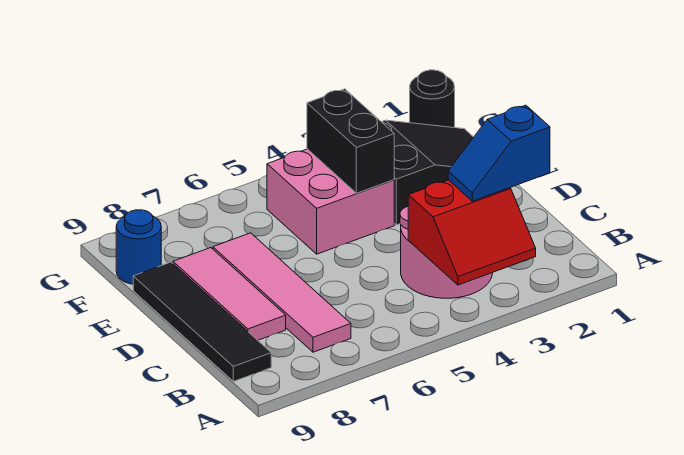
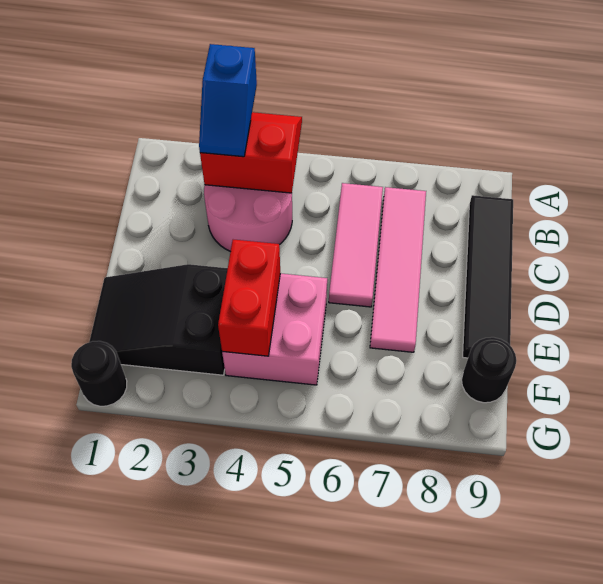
blue 1x2 slope [448,105,550,201] -> blue 1x2 slope turned to [199,44,257,157]
pink 1x3 tile [173,248,286,340] -> pink 1x3 tile moved to [329,183,383,307]
black 1x2 brick [307,89,394,193] -> red 1x2 brick [218,240,280,356]
blue 1x1 round brick [116,210,161,284] -> black 1x1 round brick [462,337,516,403]

